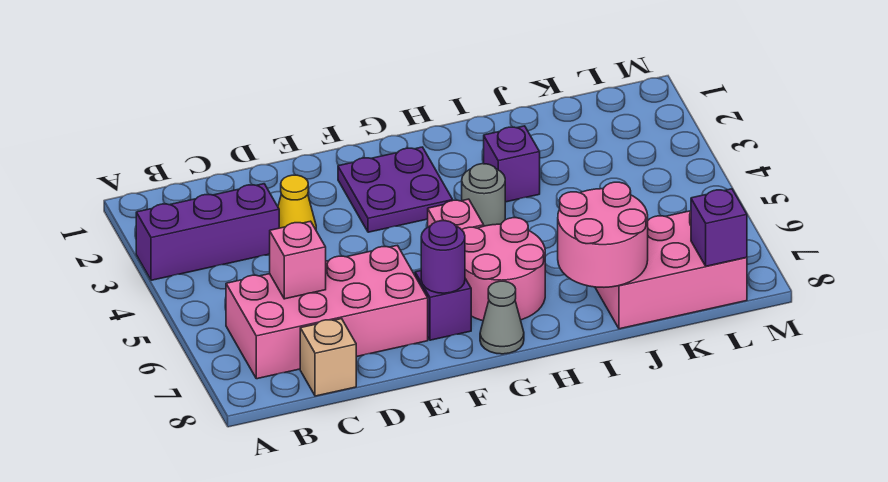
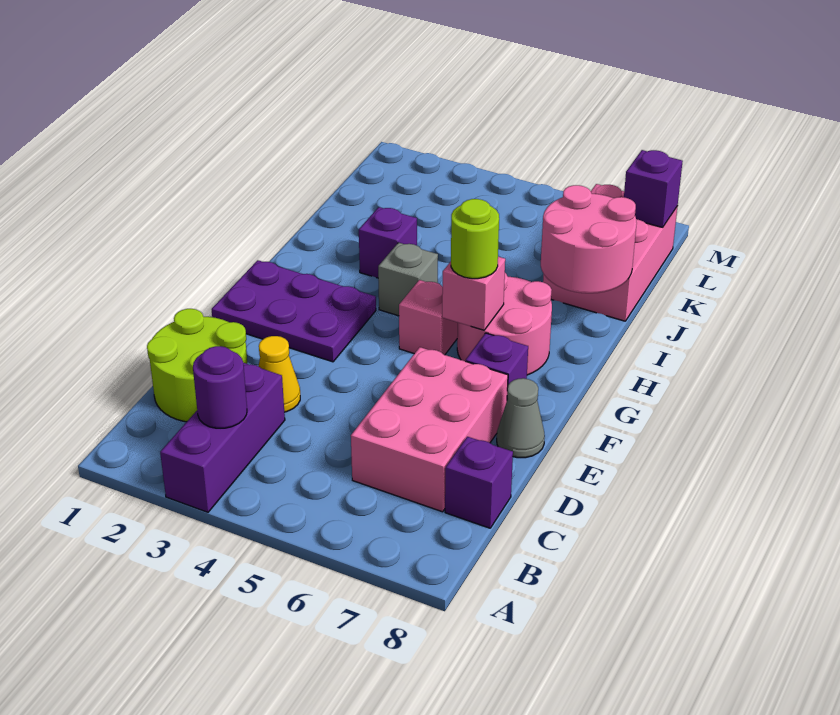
pink 2x4 brick [226,245,428,379] -> pink 2x3 brick [351,347,508,512]
none -> lime 2x2 round brick [147,309,247,422]
pink 1x1 brick [270,221,326,299] -> pink 1x1 brick moved to [442,257,505,330]
tan 1x1 brick [300,319,356,396] -> purple 1x1 brick [445,437,513,528]
purple 2x2 plate [338,147,453,232] -> purple 2x3 plate [212,260,376,362]
purple 1x1 round brick [421,221,465,293] -> purple 1x1 round brick moved to [193,346,247,428]
none -> lime 1x1 round brick [451,199,499,279]
grey 1x1 cone [480,281,524,354] -> grey 1x1 cone moved to [497,378,545,458]
grey 1x1 round brick [462,164,505,226] -> grey 1x1 brick [378,243,438,316]

